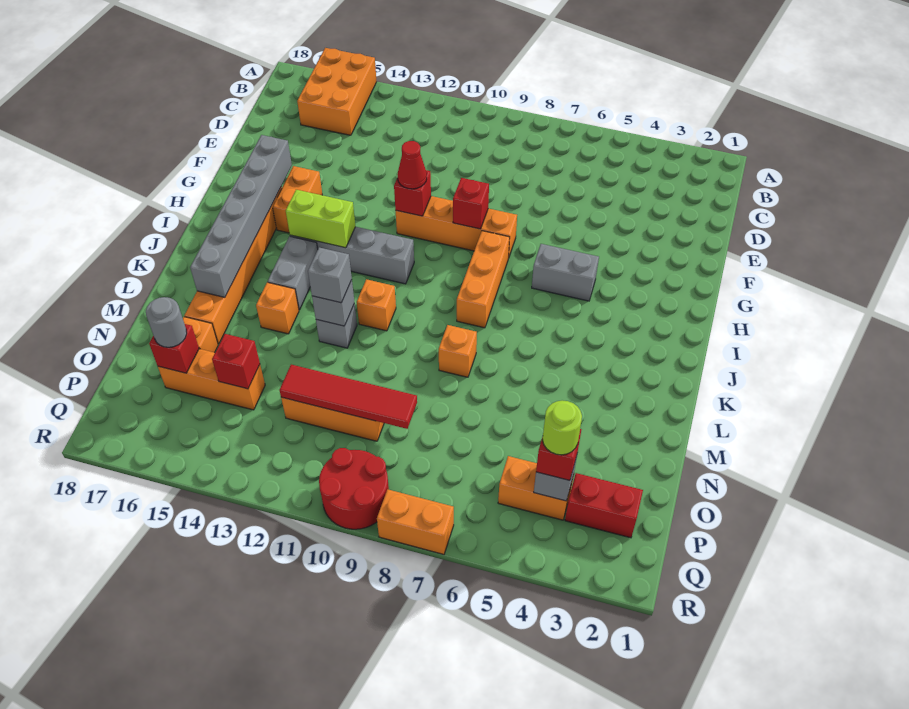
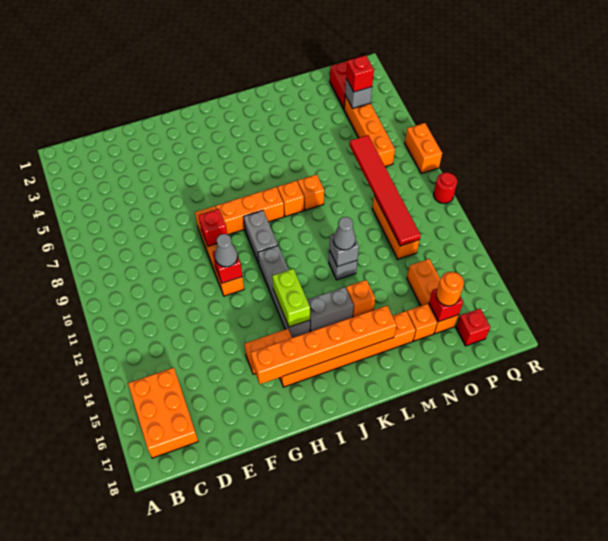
orange 2x3 brick [297,48,377,135] -> orange 2x3 brick turned to [128,368,198,458]
red 1x1 cone [397,141,427,189] -> grey 1x1 cone [215,234,238,267]
grey 1x6 brick [190,135,292,297] -> orange 1x6 brick [251,306,396,384]
grey 1x2 brick [532,244,599,301] -> grey 1x2 brick moved to [244,210,278,263]
orange 1x1 brick [357,279,396,331] -> orange 1x1 brick moved to [278,181,304,217]
grey 1x1 brick [308,247,352,303] -> grey 1x1 cone [333,217,356,250]
red 1x4 tile [280,365,417,429] -> red 1x6 tile [349,135,421,246]
red 1x1 brick [212,334,260,389] -> red 1x1 brick moved to [456,309,490,346]
grey 1x1 round brick [146,297,187,347] -> orange 1x1 round brick [436,272,464,306]
orange 1x2 brick [498,456,573,520] -> orange 1x4 brick [344,95,395,167]
lime 1x1 round brick [542,400,582,455] -> none
red 2x2 round brick [319,448,389,529] -> red 1x1 round brick [434,172,457,204]

